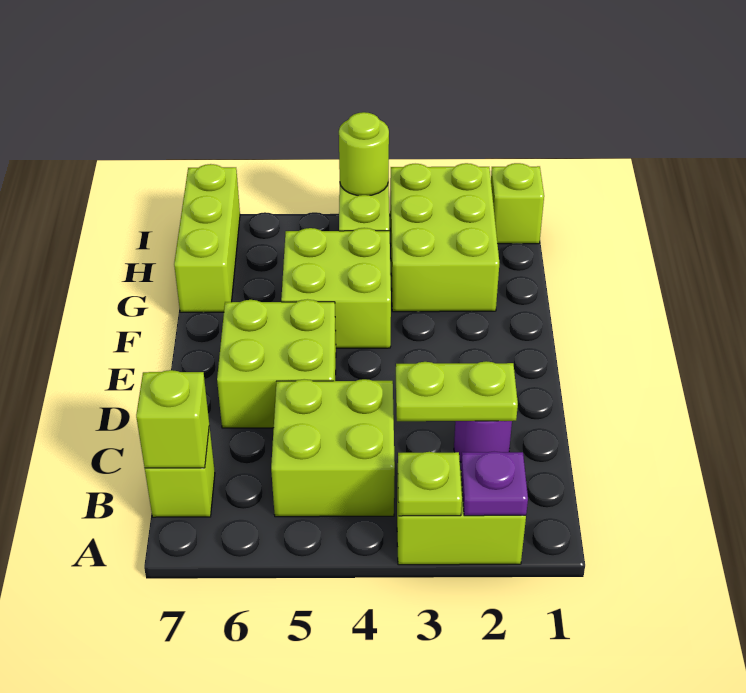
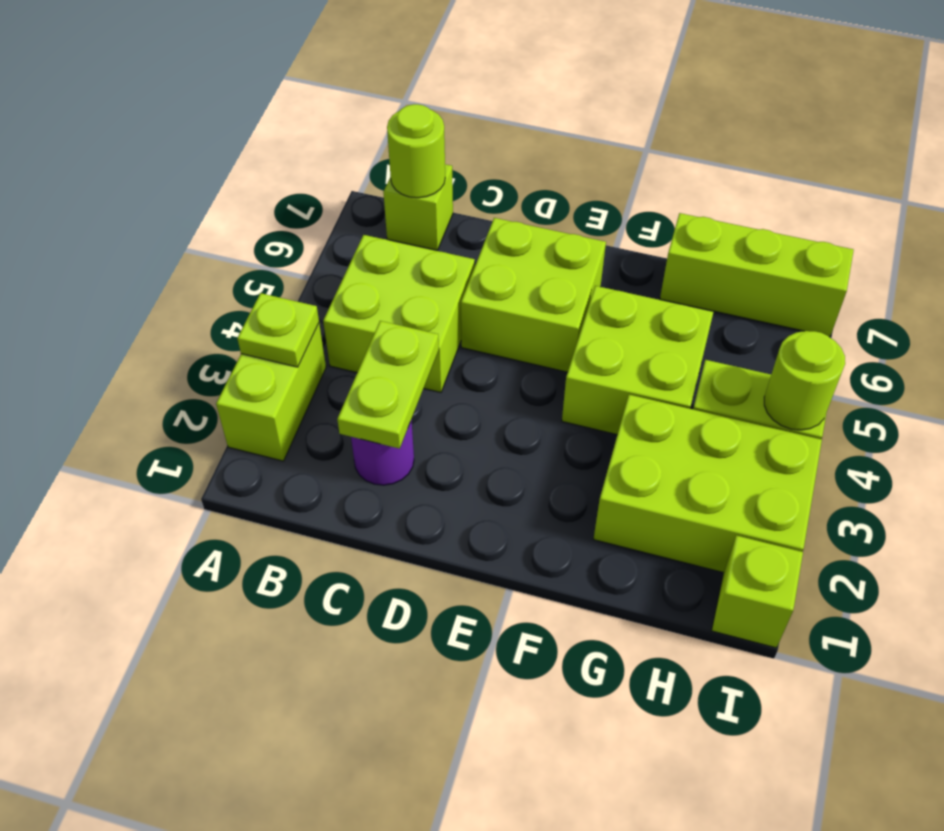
purple 1x1 plate [461,452,528,516] -> none
lime 1x1 brick [136,370,209,468] -> lime 1x1 round brick [387,104,445,198]

